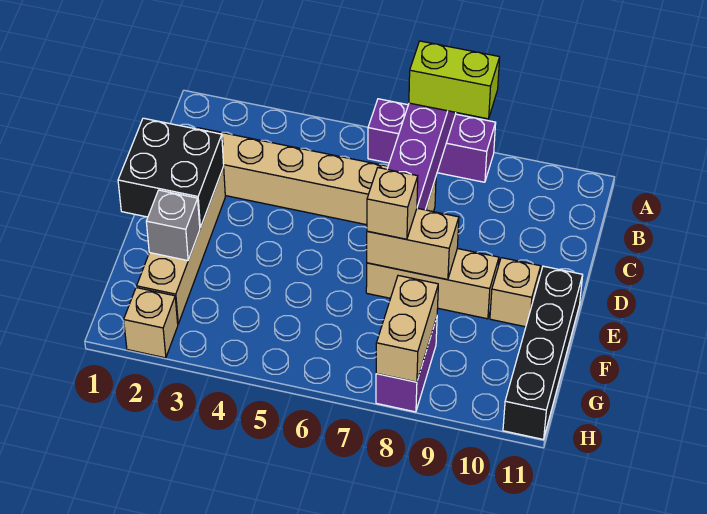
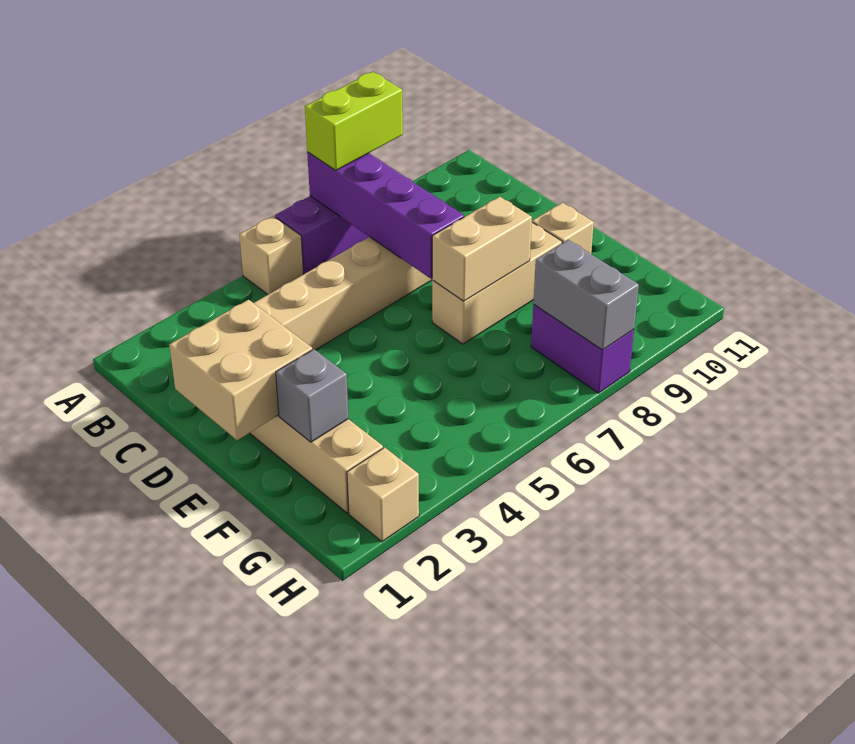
black 2x2 brick [118,118,224,228] -> tan 2x2 brick [169,300,313,440]
tan 1x1 brick [367,168,418,239] -> tan 1x1 brick moved to [239,216,304,294]
black 1x4 brick [503,266,583,439] -> none
tan 1x2 brick [376,276,438,382] -> grey 1x2 brick [533,240,639,350]

